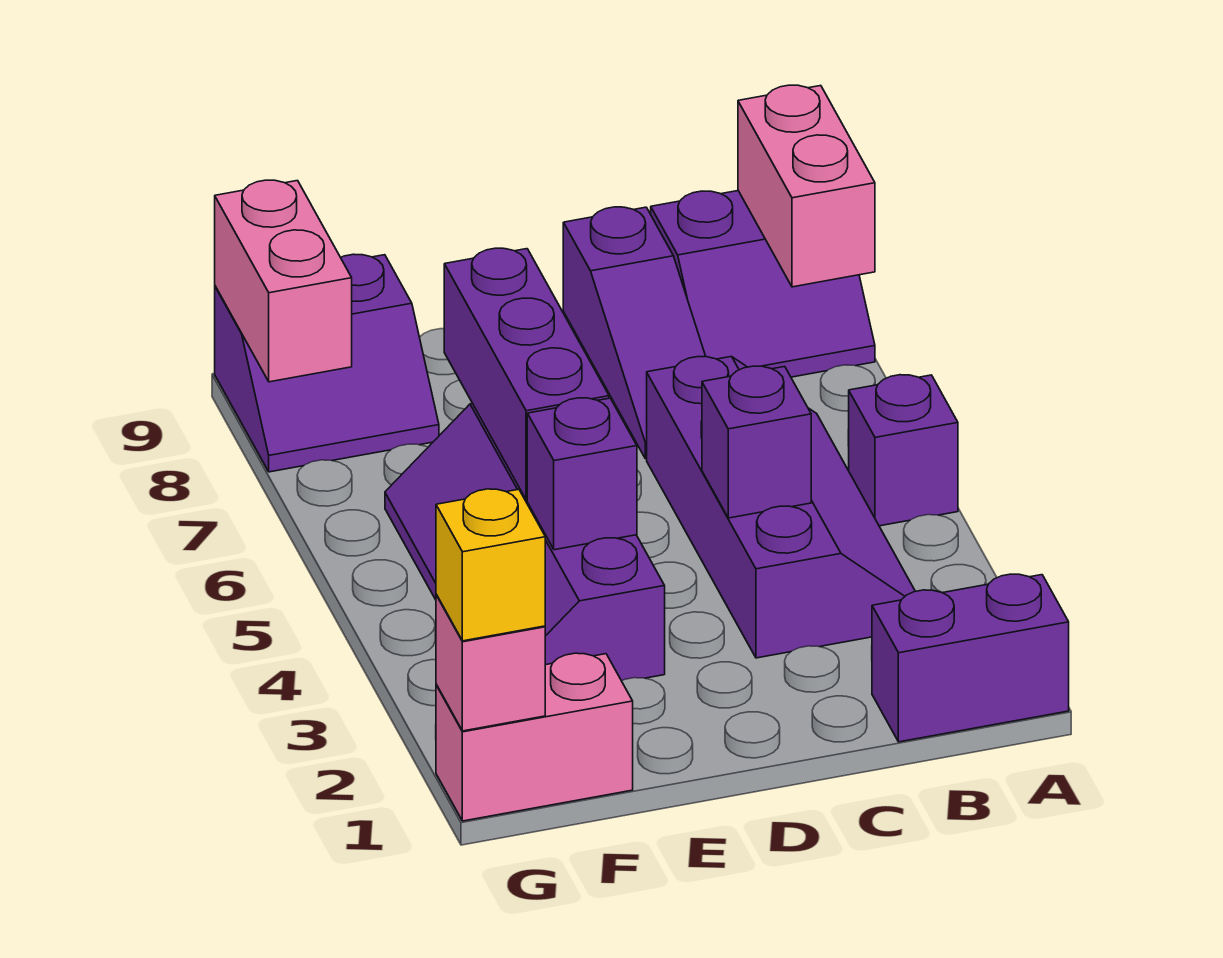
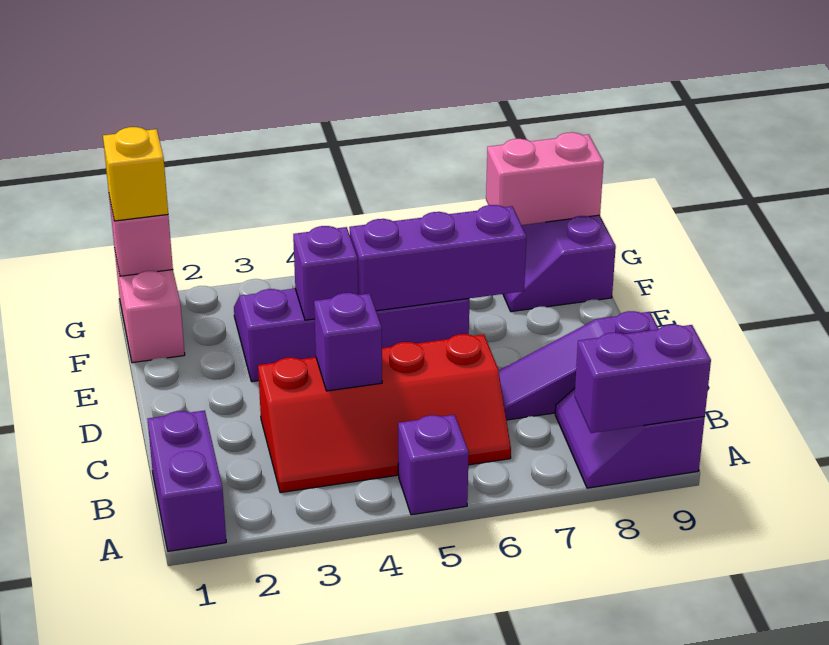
pink 1x2 brick [738,85,875,287] -> purple 1x2 brick [575,324,711,433]
purple 2x4 slope [647,356,915,658] -> red 2x4 slope [258,334,511,493]

